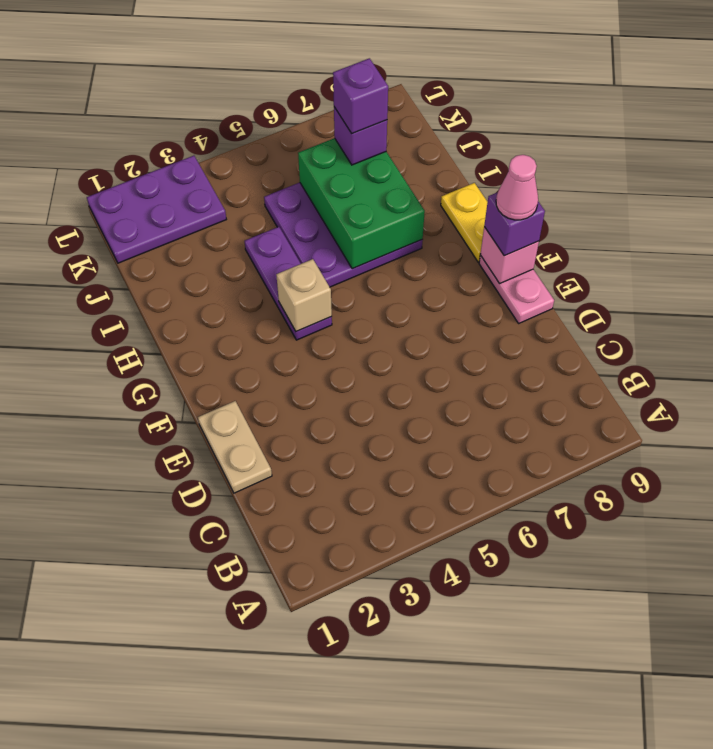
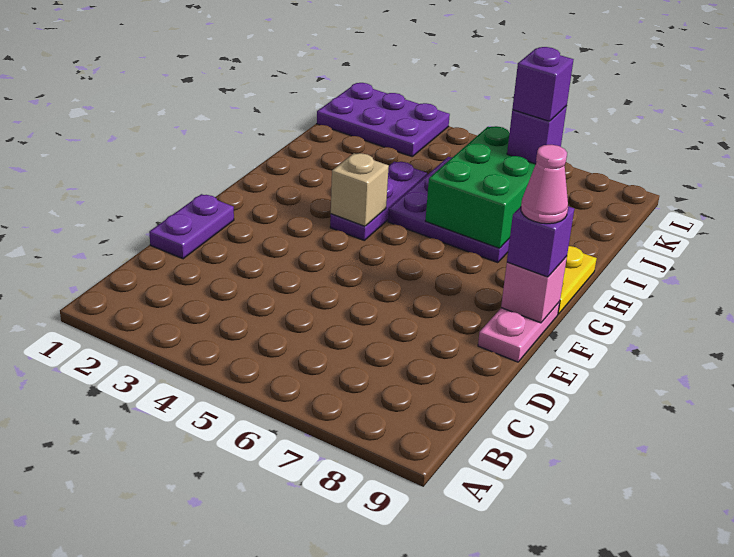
tan 1x2 plate [198,401,272,493] -> purple 1x2 plate [149,194,234,259]

